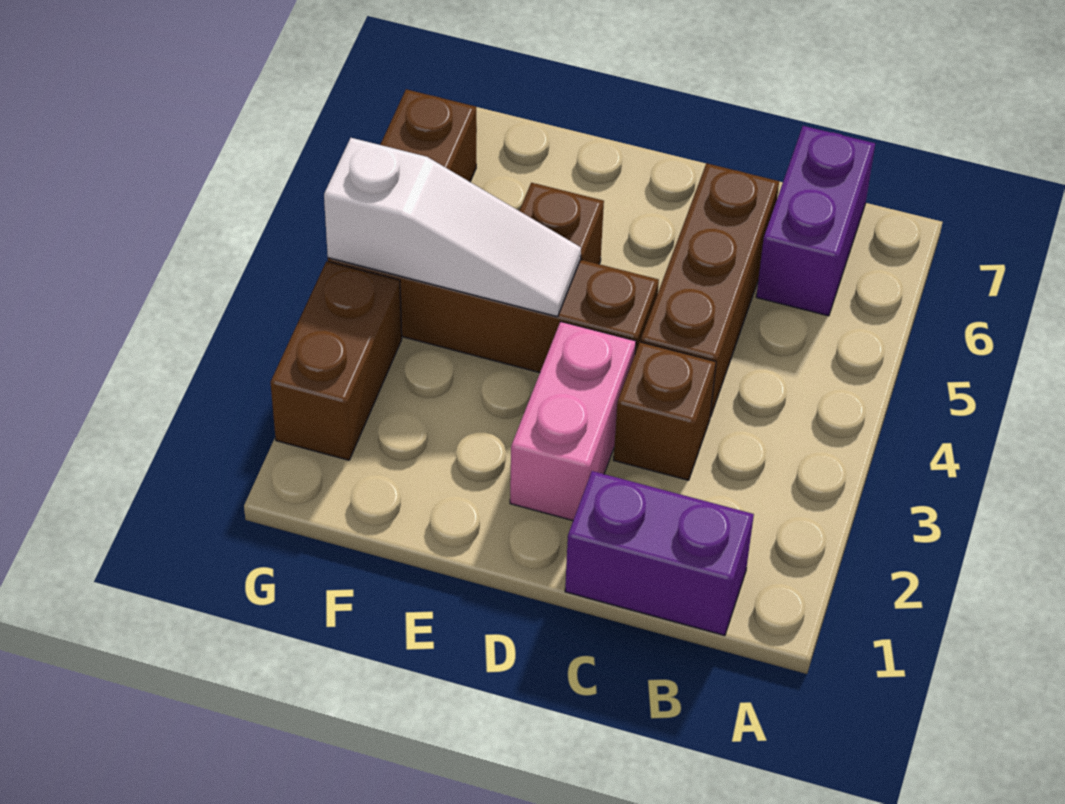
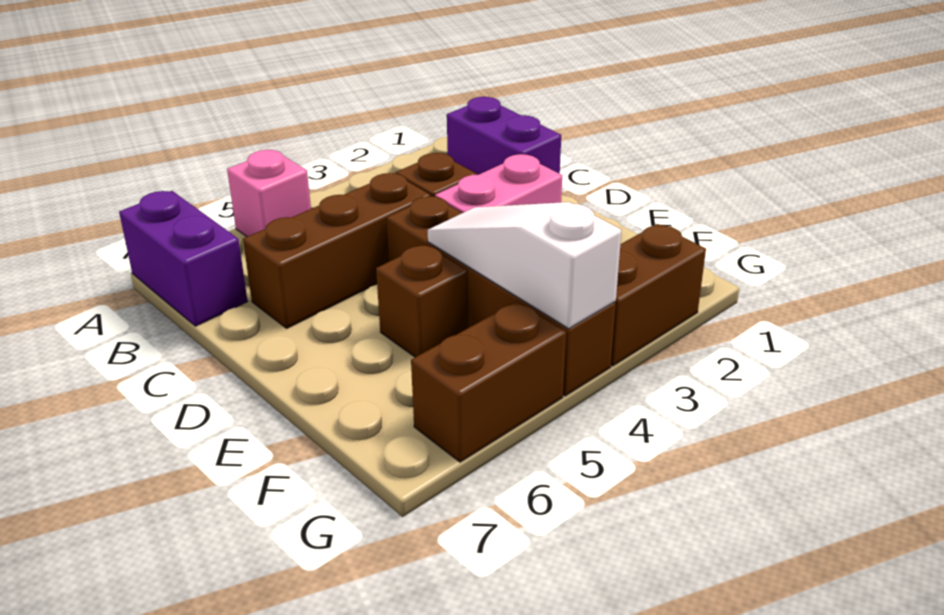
none -> pink 1x1 brick [227,150,311,237]
purple 1x2 brick [756,126,875,316] -> purple 1x2 brick turned to [119,191,248,326]

